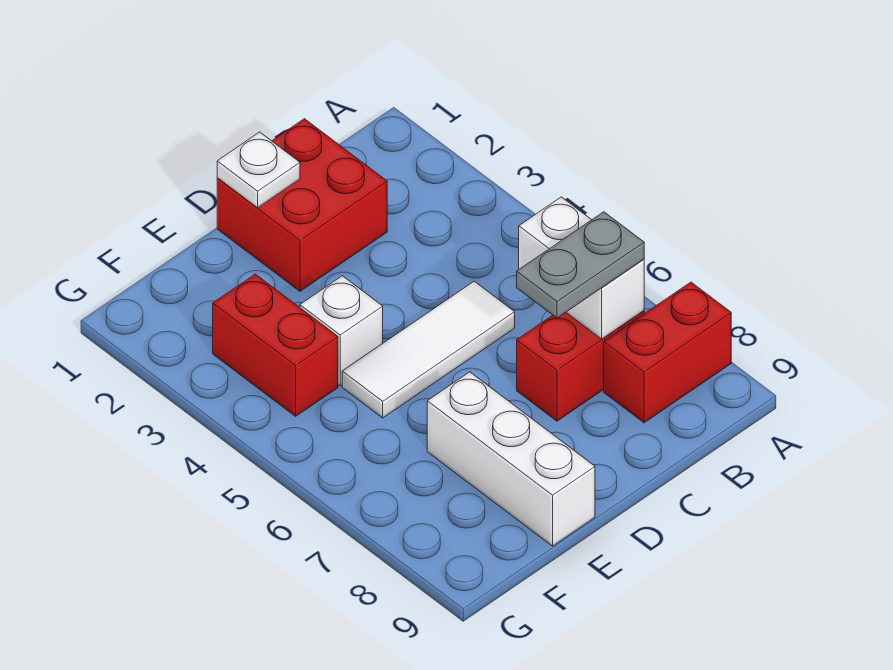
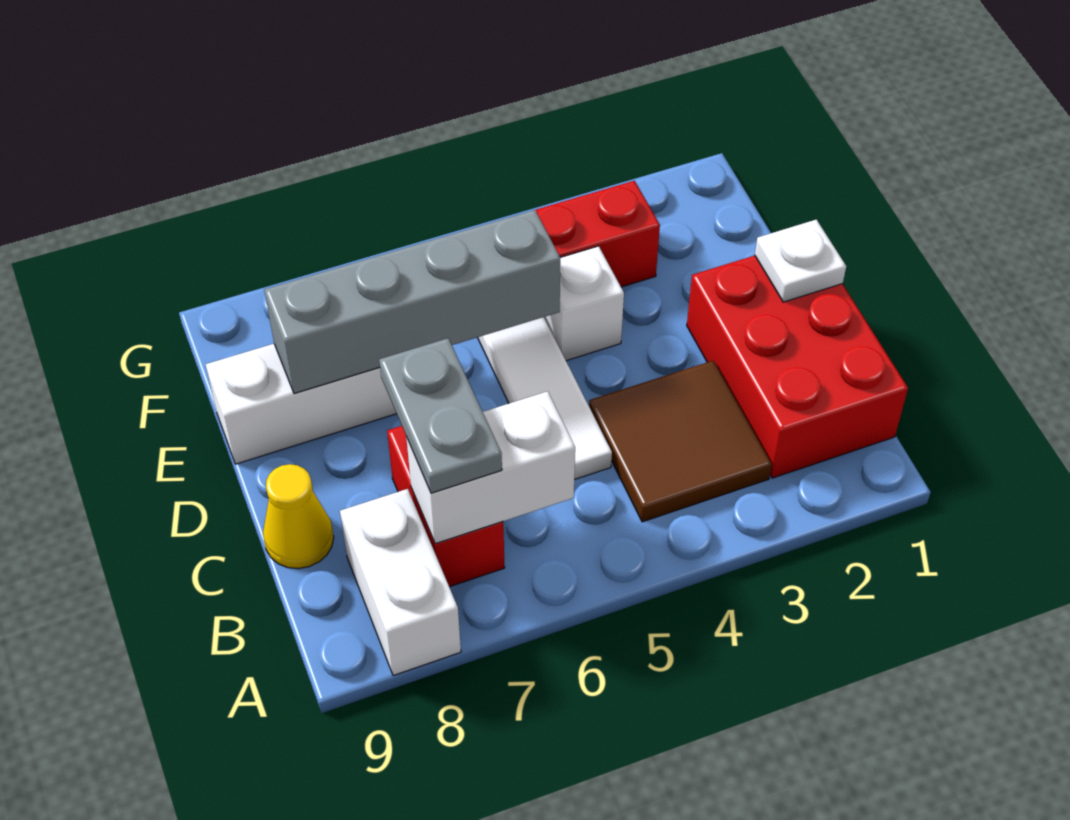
red 1x2 brick [604,282,731,423] -> white 1x2 brick [340,489,461,676]
none -> brown 2x2 tile [589,361,772,522]
red 2x2 brick [217,119,387,291] -> red 2x3 brick [687,256,908,478]
none -> yellow 1x1 cone [263,464,334,569]
none -> grey 1x4 brick [264,210,560,394]

